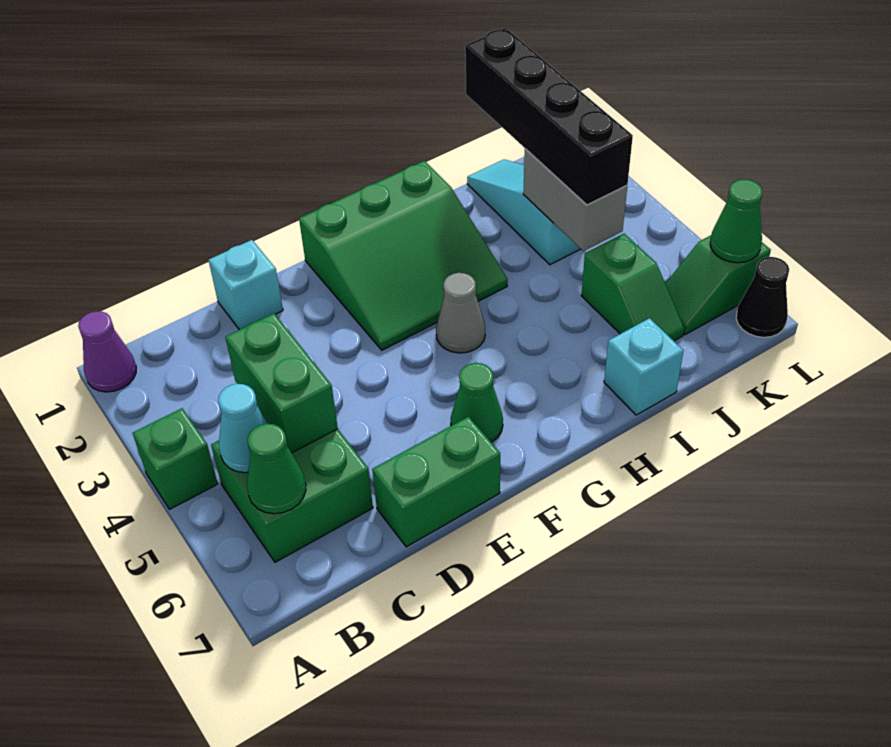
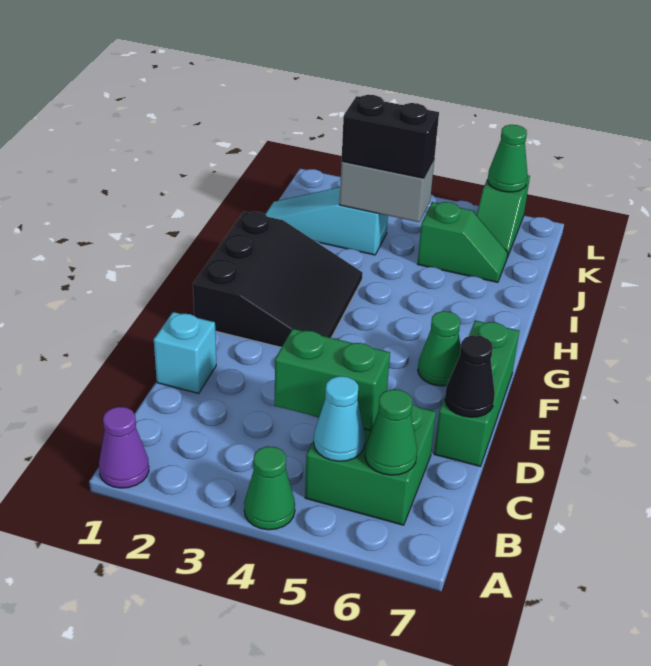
green 1x1 brick [133,408,218,509] -> green 1x1 cone [244,446,295,530]
green 1x2 brick [372,417,500,547] -> green 1x3 brick [434,320,519,466]
green 3x3 slope [299,161,508,350] -> black 3x3 slope [193,212,363,347]
grey 1x1 cone [436,273,485,353] -> none
cyan 1x1 brick [604,318,683,415] -> none
black 1x4 brick [465,28,633,205] -> black 1x2 brick [341,95,439,178]
black 1x1 cone [736,257,789,337] -> black 1x1 cone moved to [445,335,495,417]

